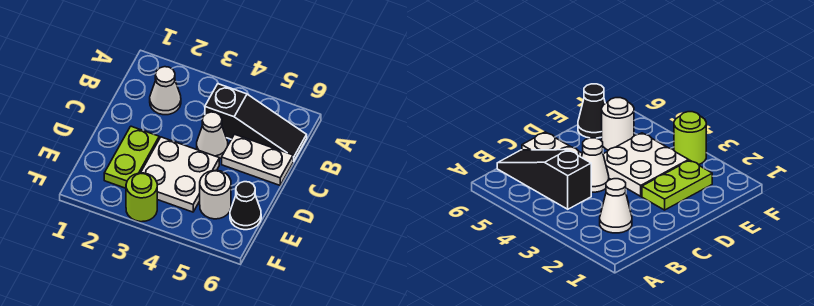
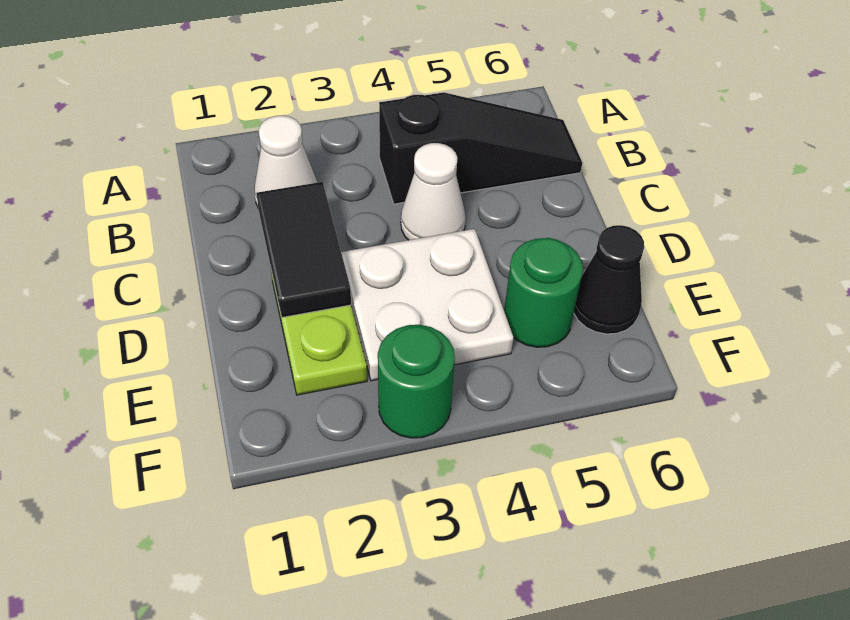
none -> black 1x2 tile [256,182,351,317]
white 1x2 plate [222,134,293,185] -> none
white 1x1 round brick [200,170,231,219] -> green 1x1 round brick [504,238,583,347]
lime 1x1 round brick [126,173,157,222] -> green 1x1 round brick [378,325,455,438]

